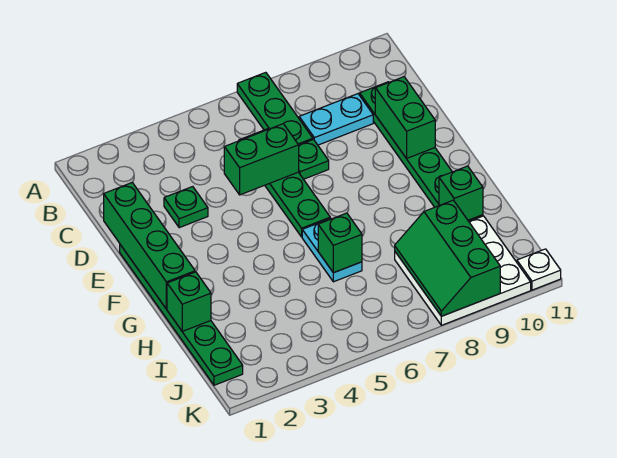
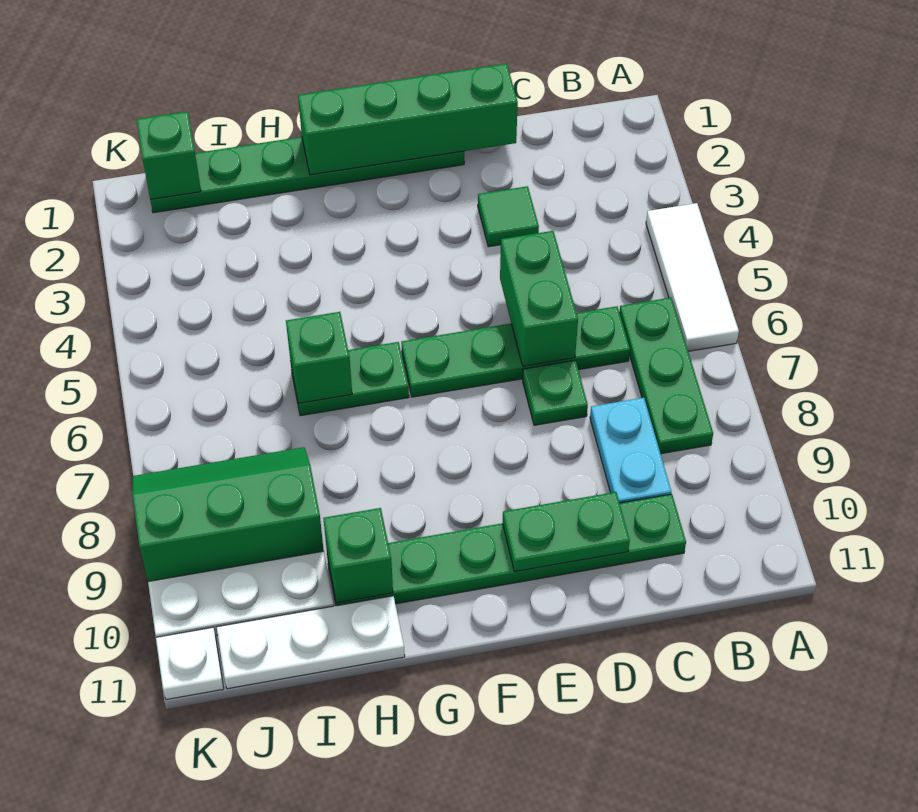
none -> white 1x3 tile [646,203,739,351]
green 1x3 plate [237,72,313,145] -> green 1x3 plate turned to [619,298,713,454]
green 1x1 plate [164,187,208,228] -> green 1x1 tile [478,186,539,247]
green 1x2 brick [375,77,435,159] -> green 1x2 plate [503,492,630,572]
cyan 1x2 plate [302,218,362,282] -> green 1x2 plate [291,342,409,416]
green 1x1 brick [167,272,211,331] -> green 1x1 brick moved to [136,111,201,199]
none -> white 1x3 plate [217,596,405,689]

